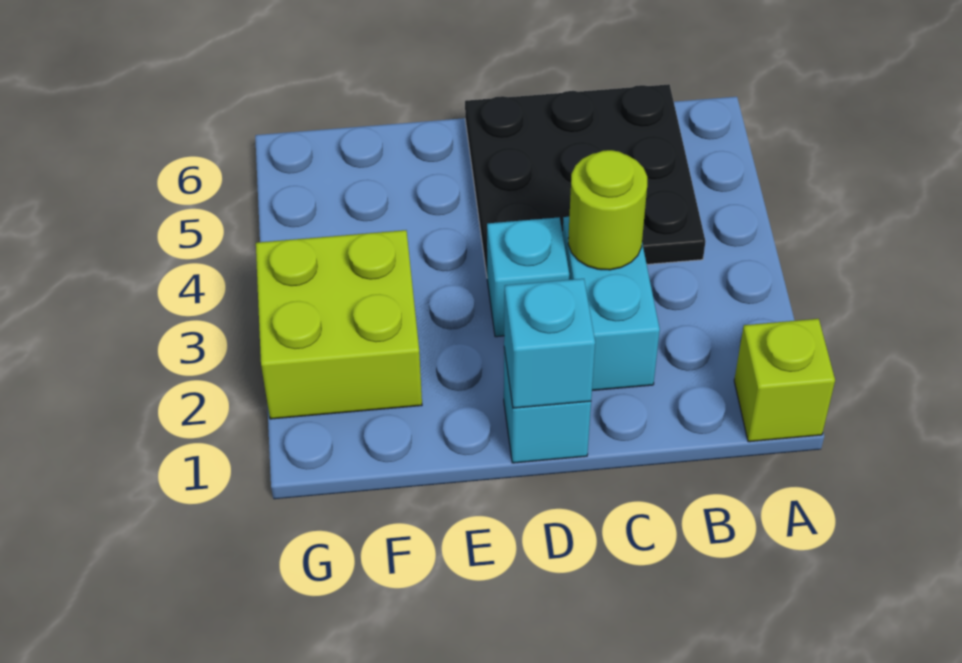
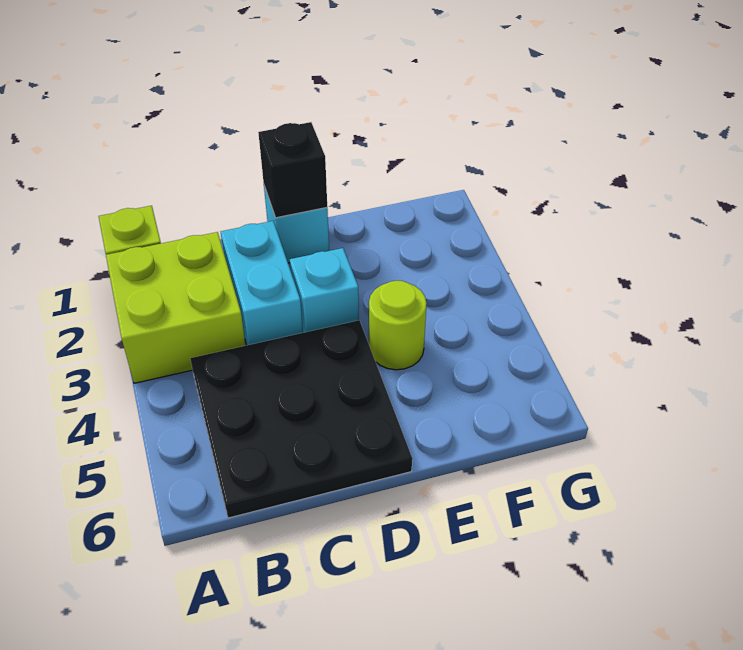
lime 1x1 round brick [568,150,647,270] -> lime 1x1 round brick moved to [369,281,427,370]
cyan 1x1 brick [504,279,595,408] -> black 1x1 brick [258,122,327,218]
lime 2x2 brick [256,230,422,419] -> lime 2x2 brick moved to [106,232,246,383]

